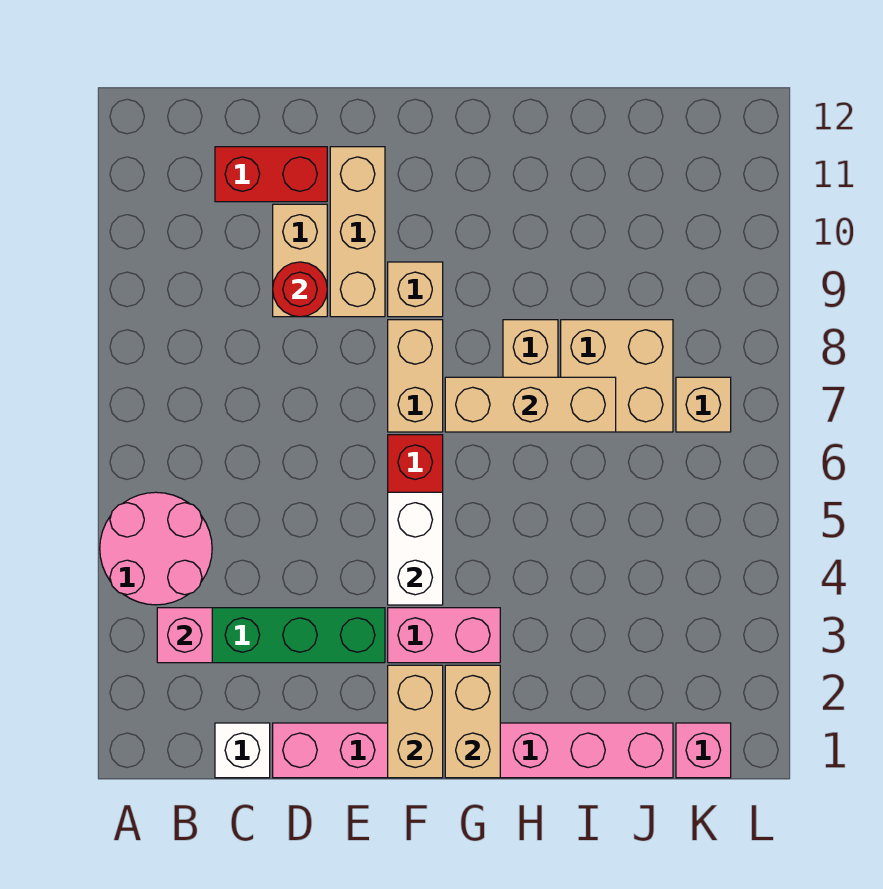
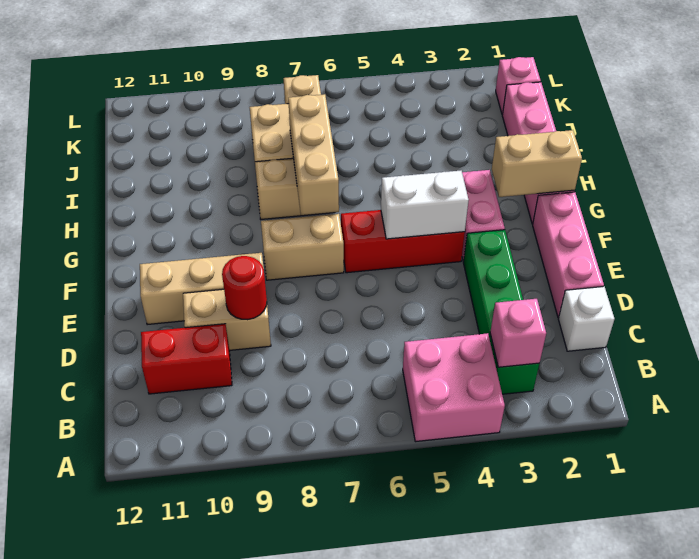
pink 2x2 round brick [100,492,212,605] -> pink 2x2 brick [403,333,505,442]
red 1x2 brick [215,147,327,202] -> red 1x2 brick turned to [141,324,232,394]
tan 1x2 brick [388,665,443,778] -> none
tan 1x1 brick [388,262,443,317] -> none

